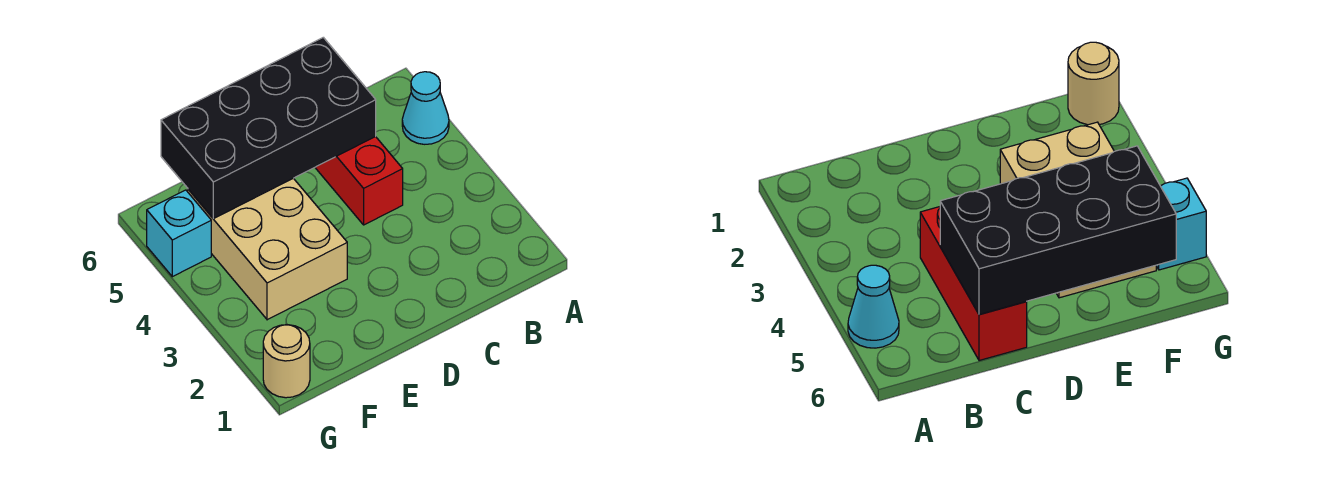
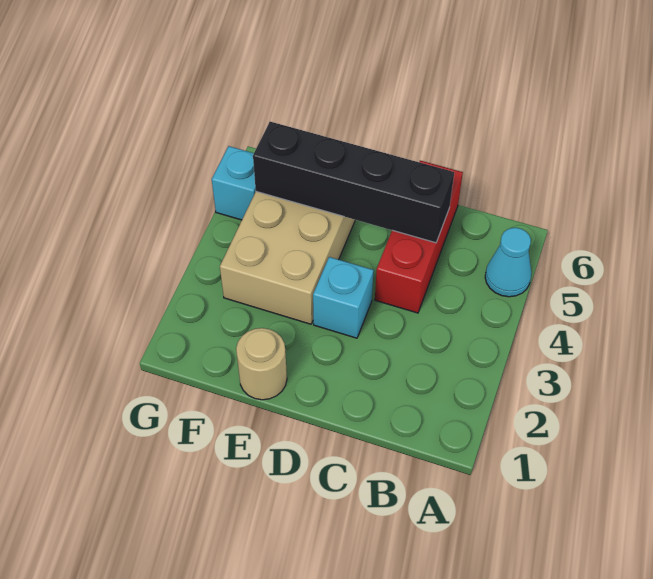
black 2x4 brick [161,37,376,219] -> black 1x4 brick [253,122,454,243]
none -> cyan 1x1 brick [313,257,374,338]
tan 1x1 round brick [263,325,310,398] -> tan 1x1 round brick moved to [236,328,287,400]

